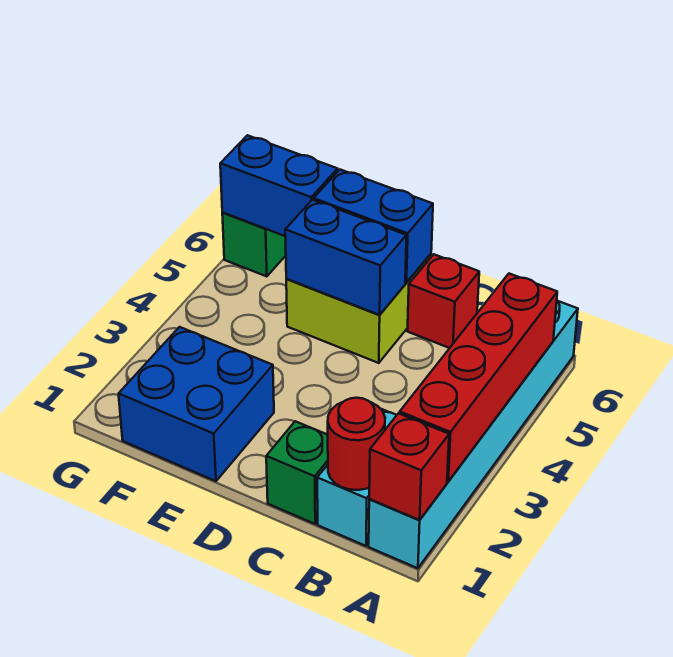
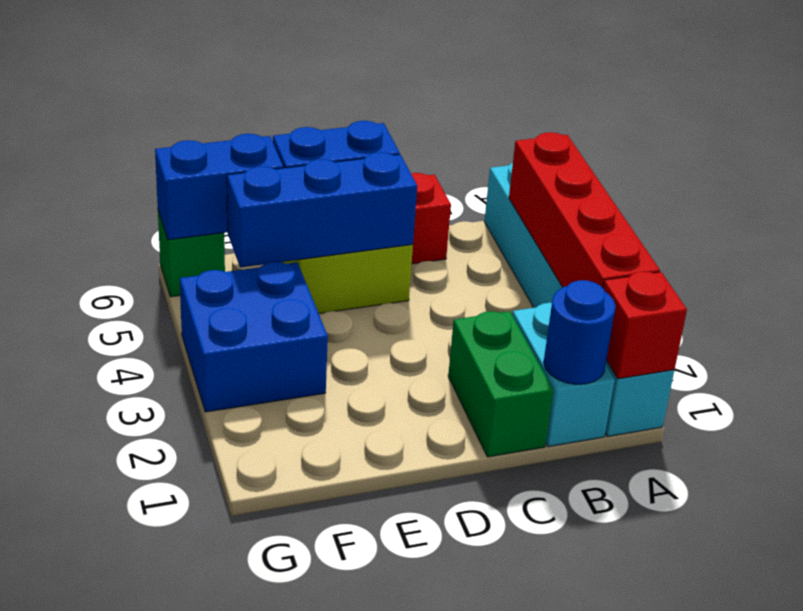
red 1x1 round brick [328,398,385,490] -> blue 1x1 round brick [544,280,616,384]
green 1x1 brick [266,421,328,524] -> green 1x2 brick [448,311,553,457]
blue 1x2 brick [285,200,407,315] -> blue 1x3 brick [227,152,417,267]
blue 2x2 brick [119,327,274,481] -> blue 2x2 brick moved to [180,262,328,412]

